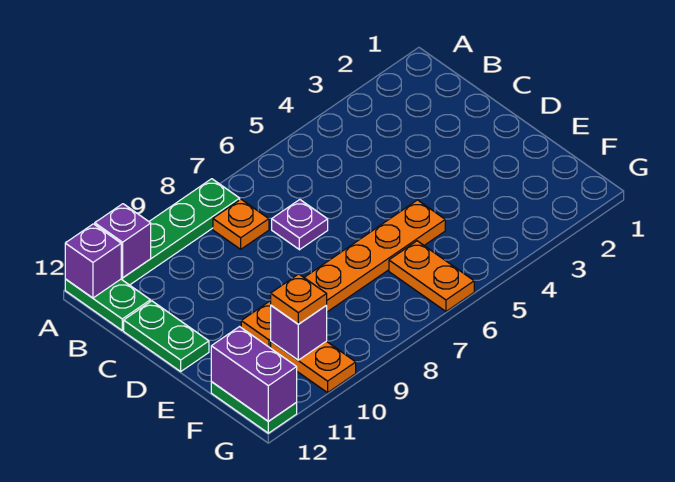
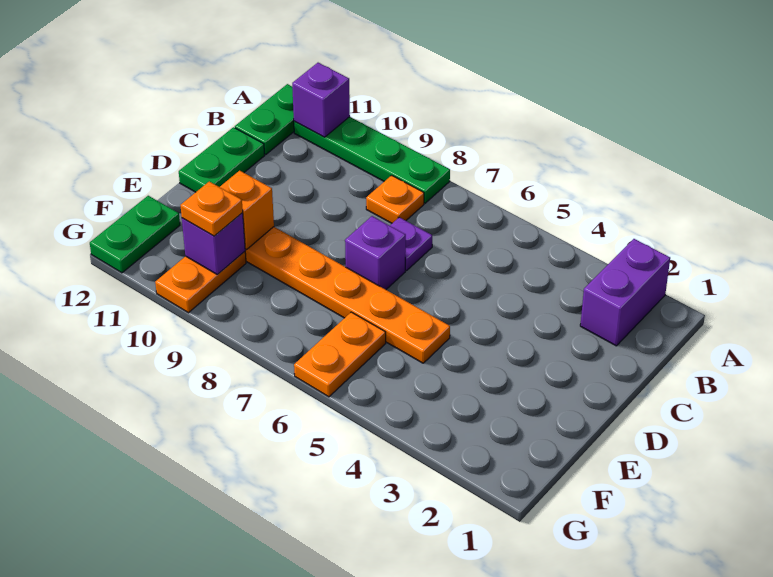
purple 1x1 brick [65,224,121,298] -> purple 1x1 brick moved to [345,216,406,290]
none -> orange 1x1 brick [220,171,274,250]
purple 1x2 brick [211,327,297,421] -> purple 1x2 brick moved to [580,239,670,346]

